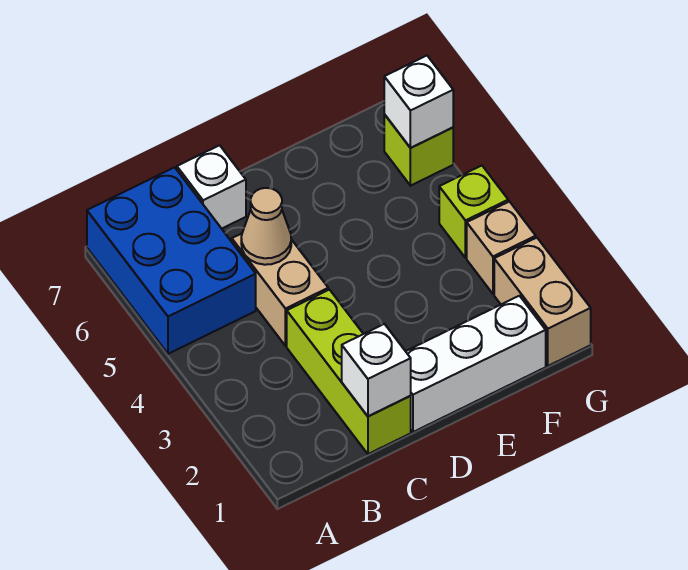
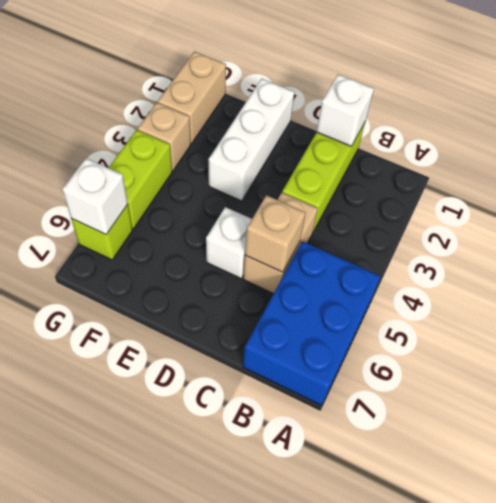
tan 1x1 cone [241,188,291,265] -> tan 1x1 brick [245,195,306,272]
white 1x1 brick [177,145,246,229] -> white 1x1 brick moved to [206,207,252,278]
white 1x3 brick [406,296,546,432] -> white 1x3 brick turned to [209,79,294,201]
lime 1x1 brick [439,166,508,258] -> lime 1x2 brick [109,130,172,229]

